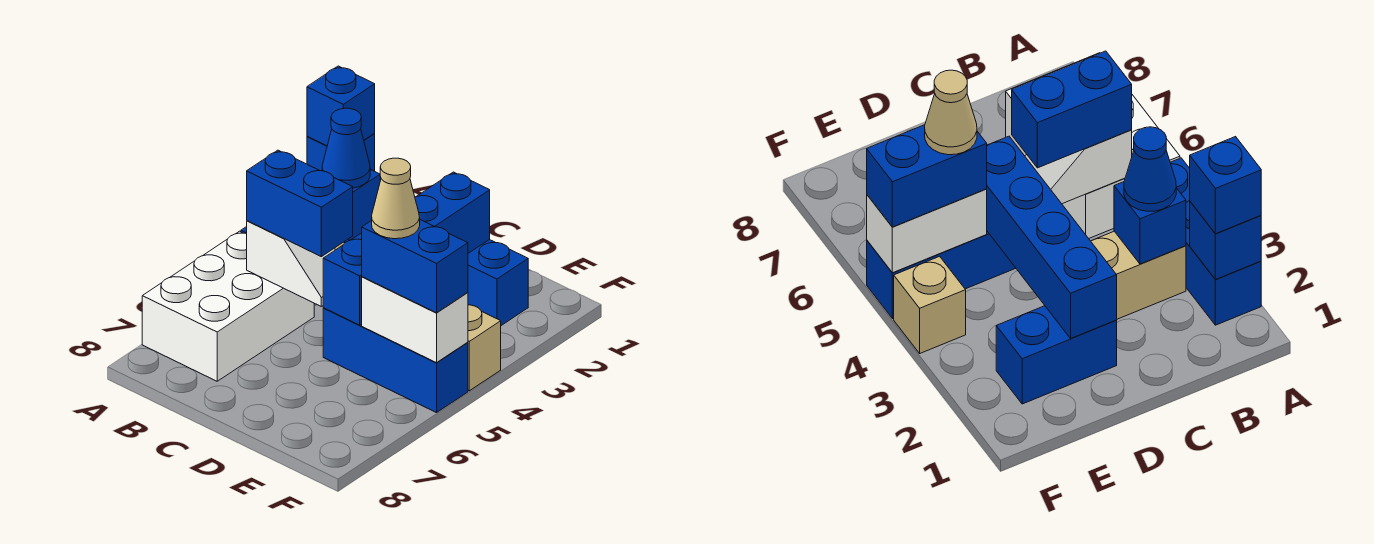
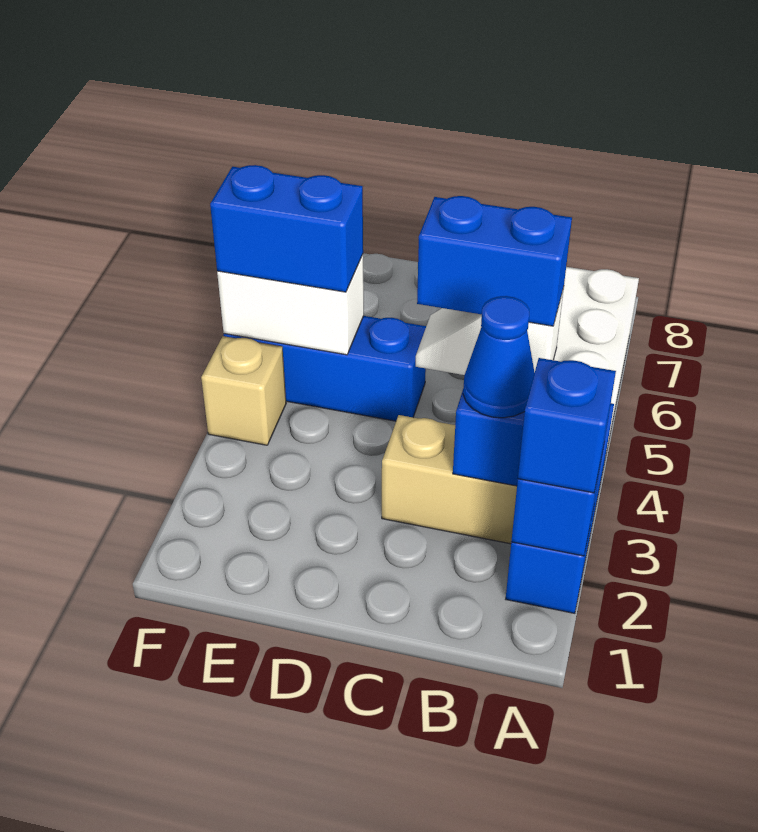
blue 1x2 brick [468,240,528,326] -> none
blue 1x4 brick [323,172,490,325] -> none
tan 1x1 cone [372,158,420,239] -> none

